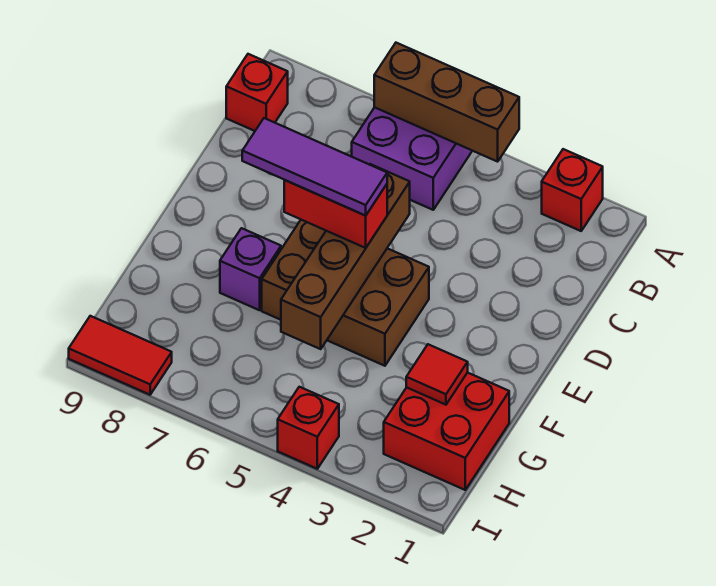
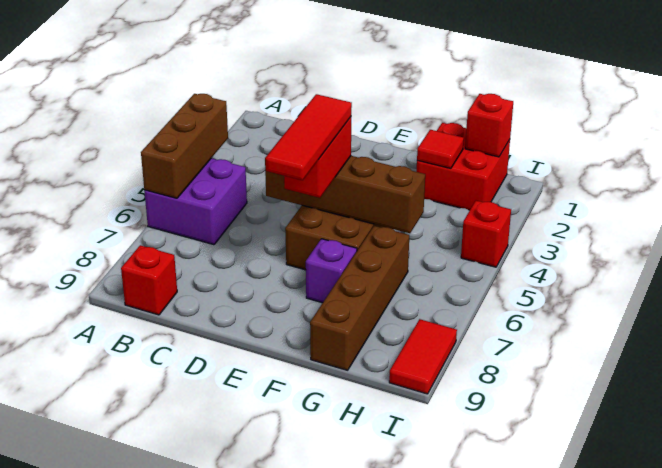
red 1x1 brick [542,149,603,231] -> red 1x1 brick moved to [465,94,513,157]
purple 1x3 tile [242,118,387,216] -> red 1x3 tile [265,94,352,180]
none -> brown 1x4 brick [310,226,409,370]

